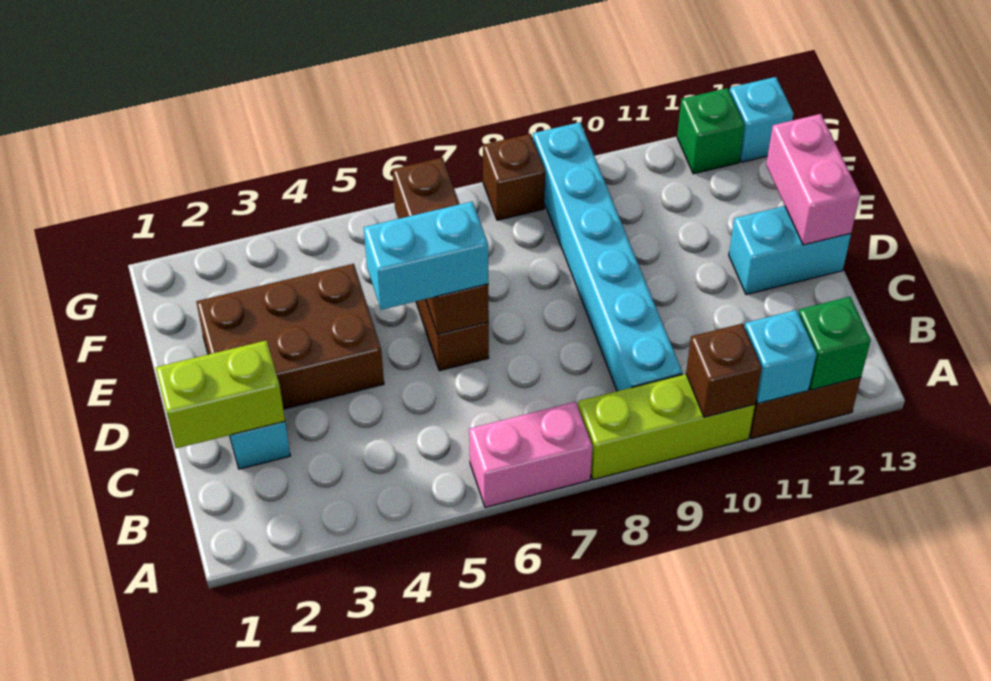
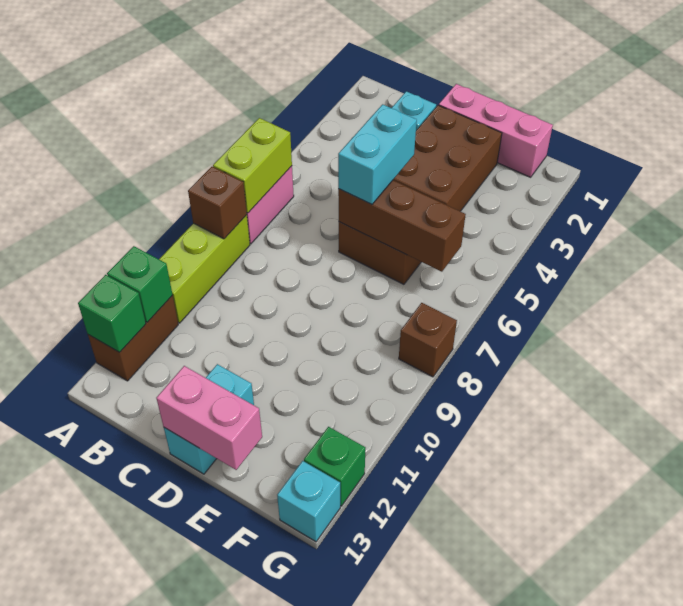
brown 1x1 brick [686,323,762,417] -> brown 1x1 brick moved to [188,167,247,239]
cyan 1x1 brick [745,310,816,403] -> green 1x1 brick [107,246,173,322]
cyan 1x6 brick [533,122,682,391] -> none
lime 1x2 brick [156,340,285,448] -> lime 1x2 brick moved to [213,118,292,213]
none -> pink 1x3 brick [439,84,553,177]

